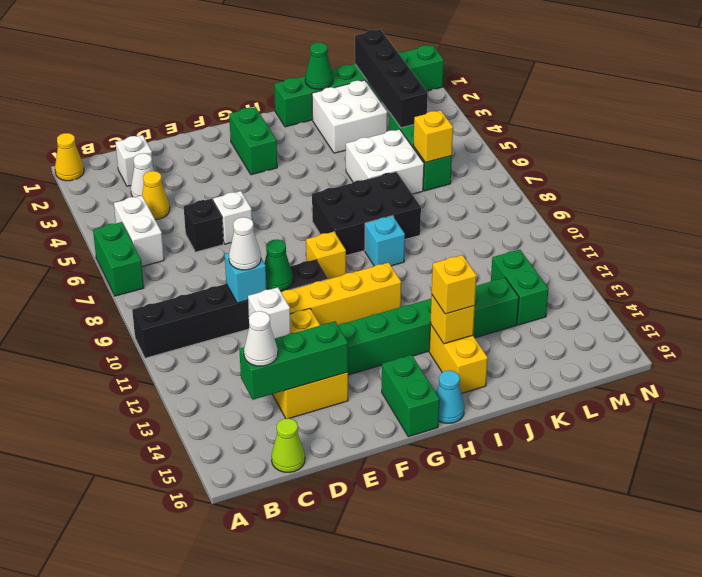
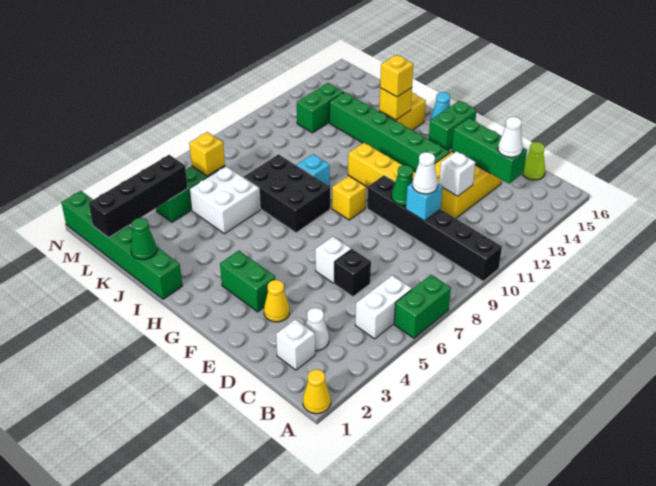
yellow 1x1 cone [142,171,170,220] -> yellow 1x1 cone moved to [264,280,290,322]
green 1x2 brick [229,107,277,175] -> green 1x2 brick turned to [220,251,275,312]
white 2x2 brick [312,80,387,153] -> none

